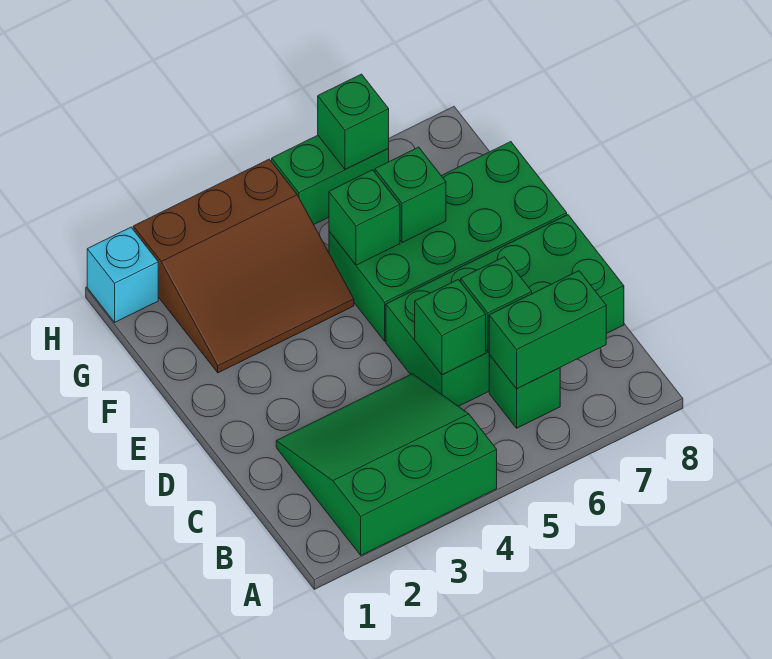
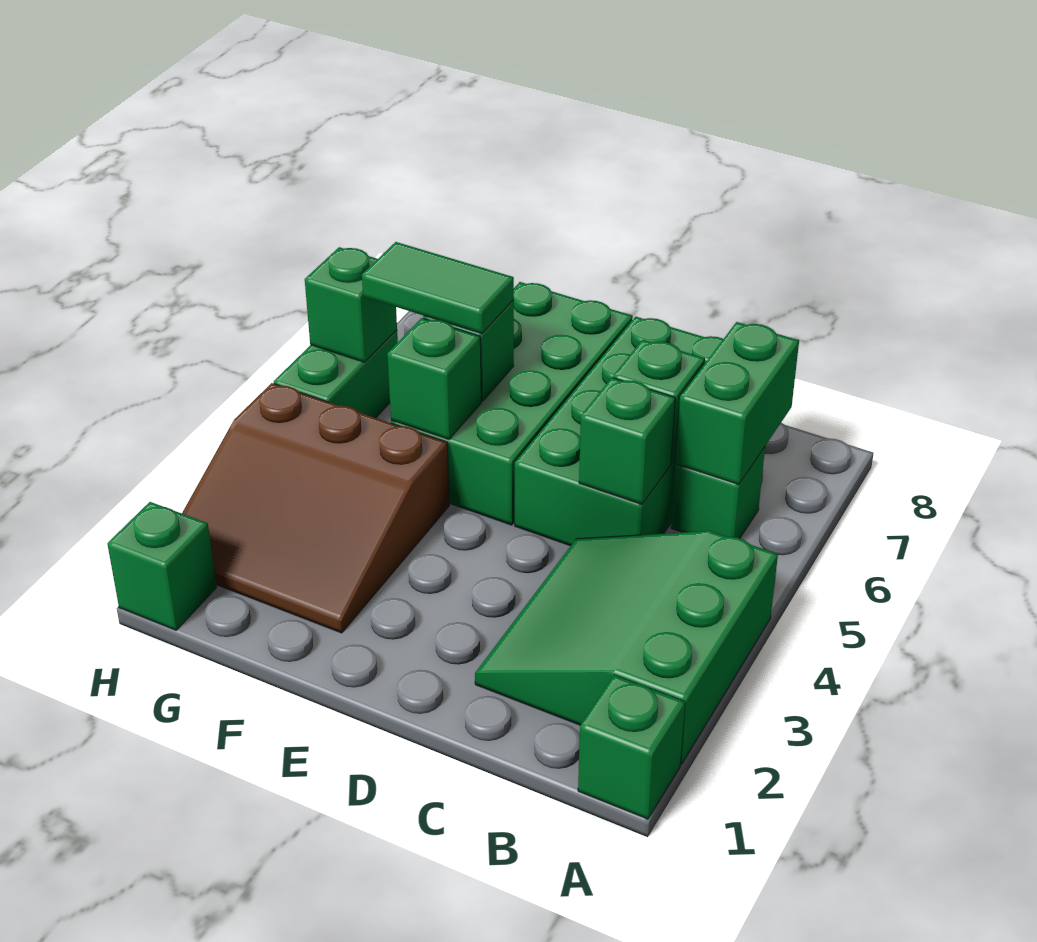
none -> green 1x1 brick [578,675,685,819]
brown 3x3 slope [133,159,354,373] -> brown 3x3 slope turned to [182,383,449,633]
none -> green 1x2 tile [362,242,514,334]
cyan 1x1 brick [87,227,158,322] -> green 1x1 brick [107,502,217,630]

